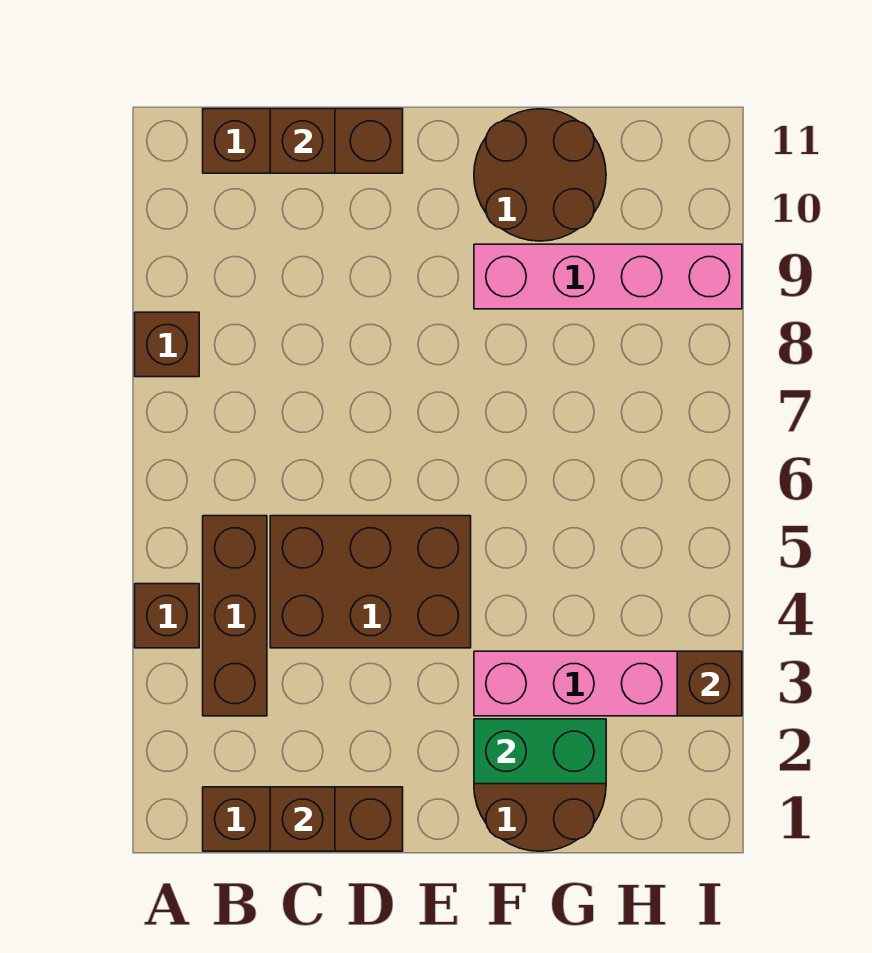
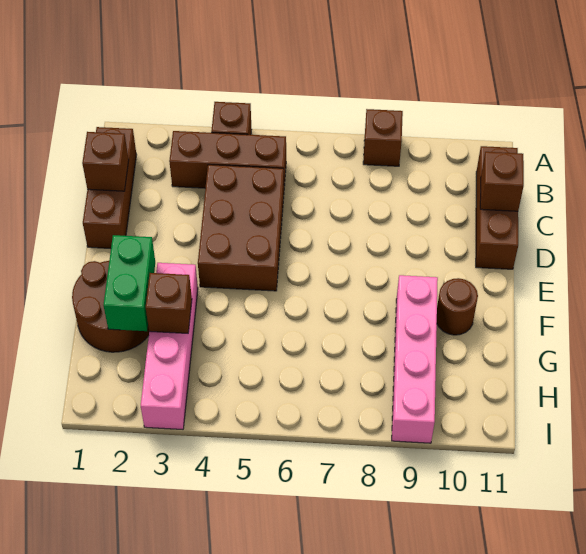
brown 2x2 round brick [474,109,606,241] -> brown 1x1 round brick [437,278,478,335]
brown 1x1 brick [677,651,742,716] -> brown 1x1 brick moved to [146,273,192,333]

